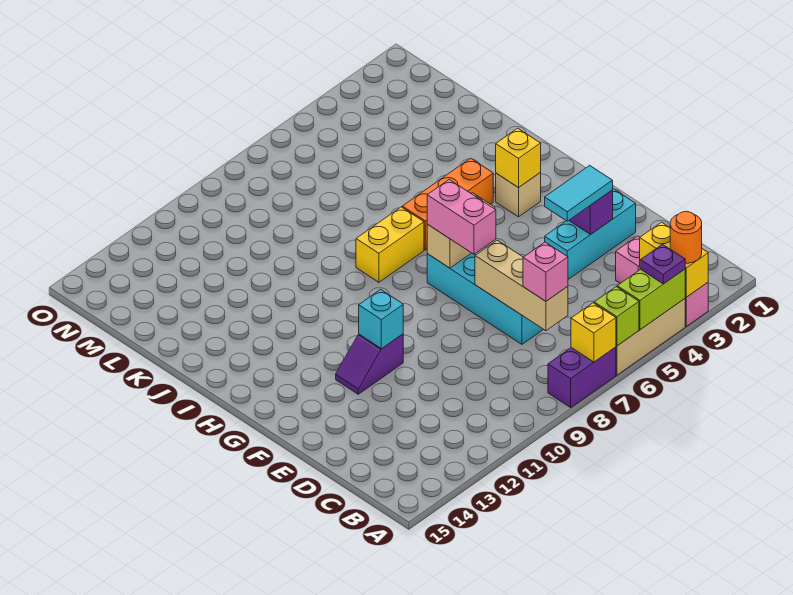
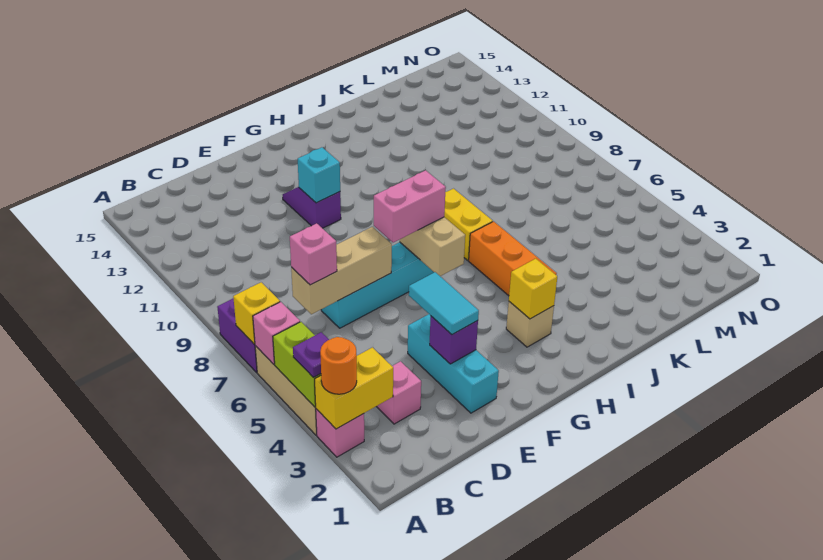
lime 1x1 brick [594,287,639,346] -> pink 1x1 brick [253,302,300,364]

